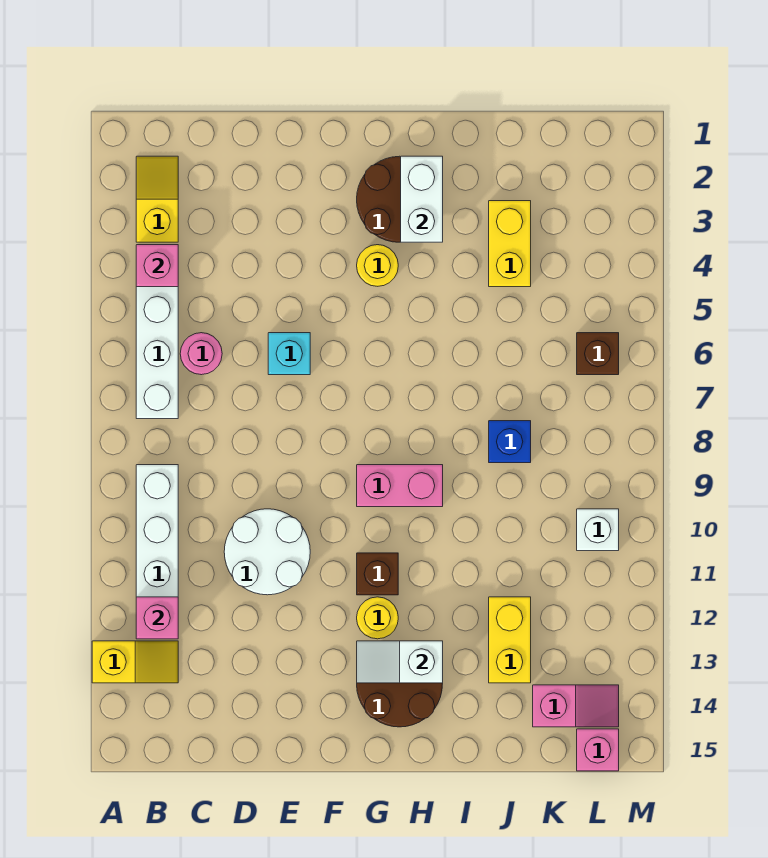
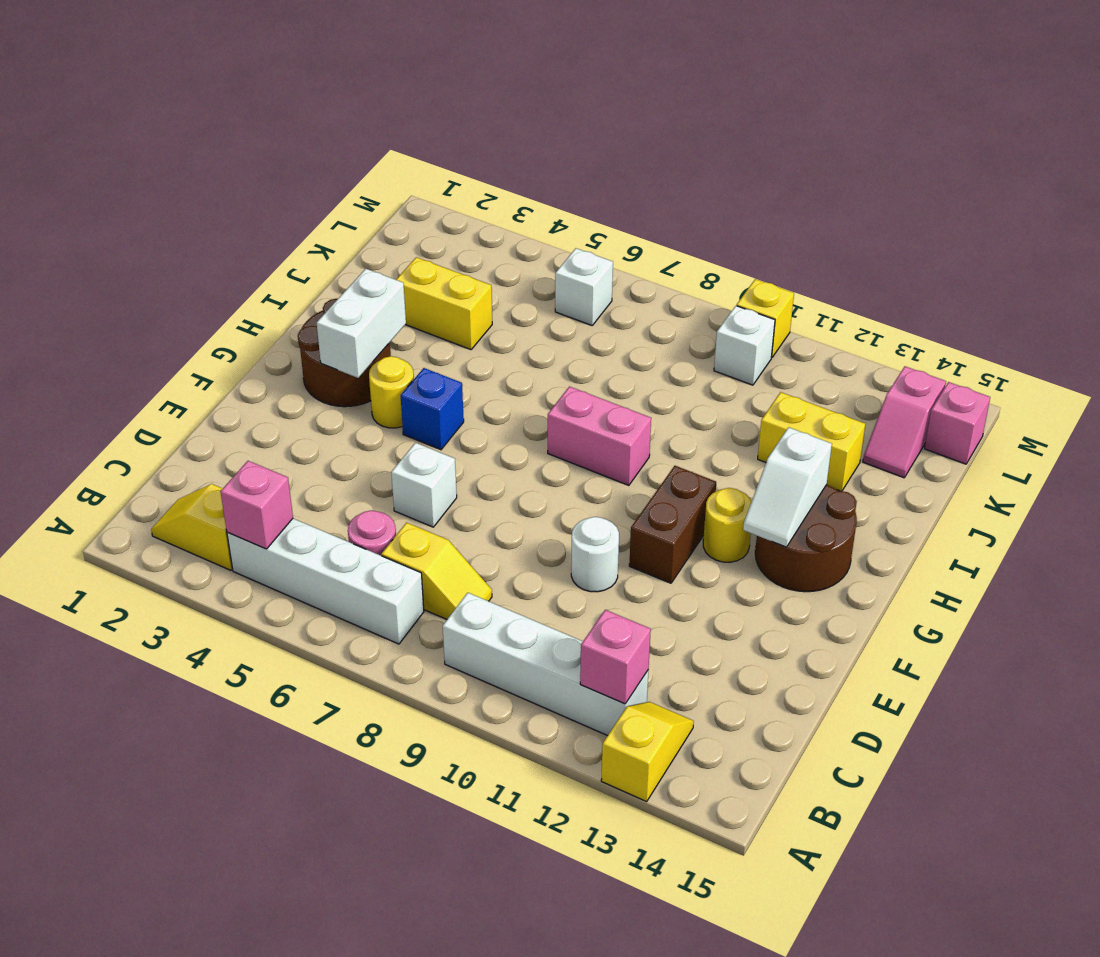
none -> yellow 1x2 slope [381,523,492,619]
white 2x2 round brick [224,509,310,595] -> white 1x1 round brick [571,517,619,592]
cyan 1x1 brick [268,333,310,375] -> white 1x1 brick [391,443,457,527]
pink 1x2 brick [357,465,443,507] -> pink 1x2 brick turned to [548,386,651,485]
brown 1x1 brick [357,553,398,595] -> brown 1x2 brick [629,466,716,583]
white 1x2 brick [401,156,443,242] -> white 1x2 brick turned to [317,269,406,378]
blue 1x1 brick [489,421,531,463] -> blue 1x1 brick moved to [401,368,464,450]
pink 1x2 slope [533,685,619,727] -> pink 1x2 slope turned to [863,366,946,478]
brown 1x1 brick [577,333,619,375] -> white 1x1 brick [555,248,613,325]
none -> yellow 1x1 brick [737,279,794,358]

